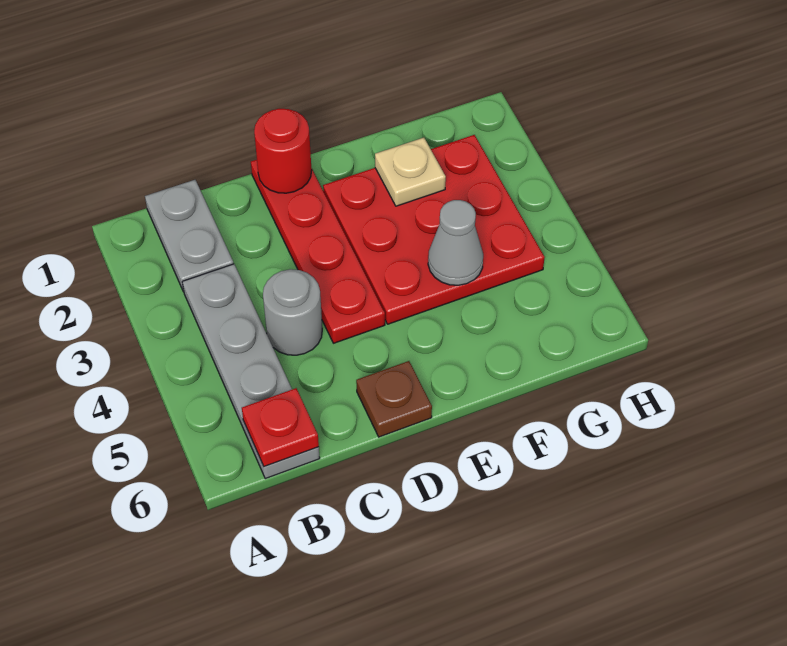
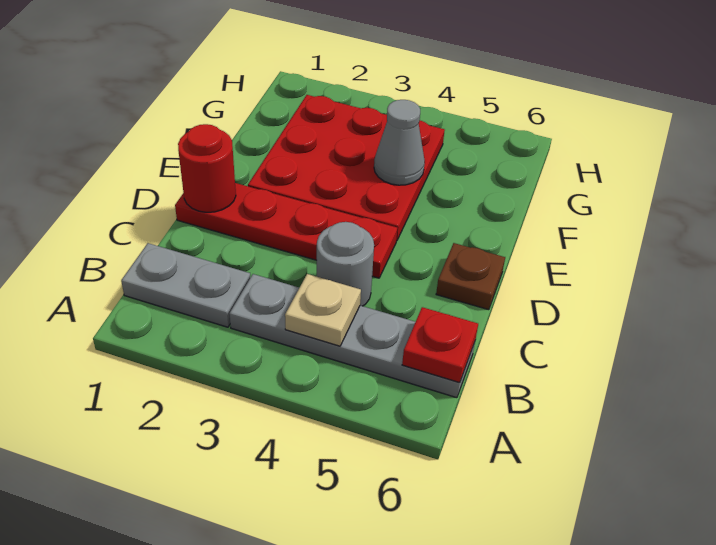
tan 1x1 plate [375,138,446,206] -> tan 1x1 plate moved to [285,274,361,346]

